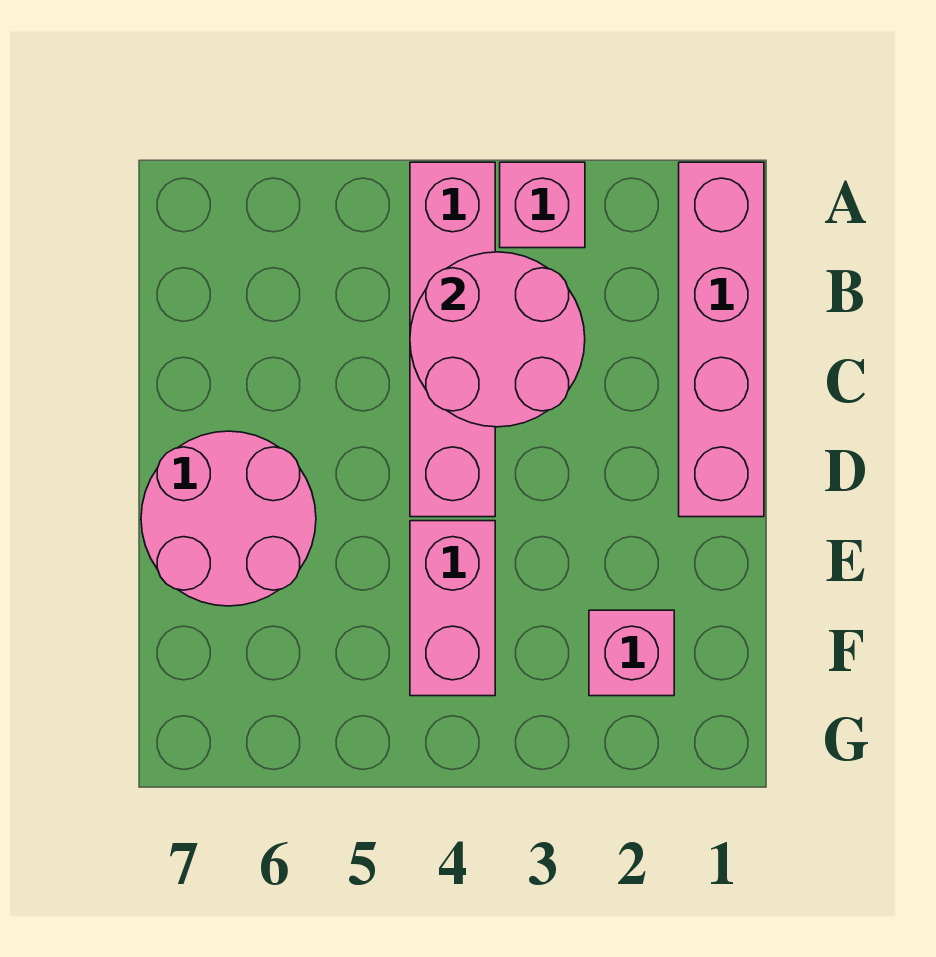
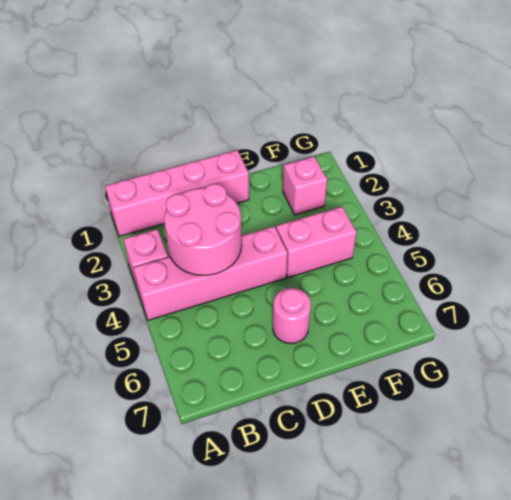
pink 2x2 round brick [141,431,316,606] -> pink 1x1 round brick [273,288,311,344]

